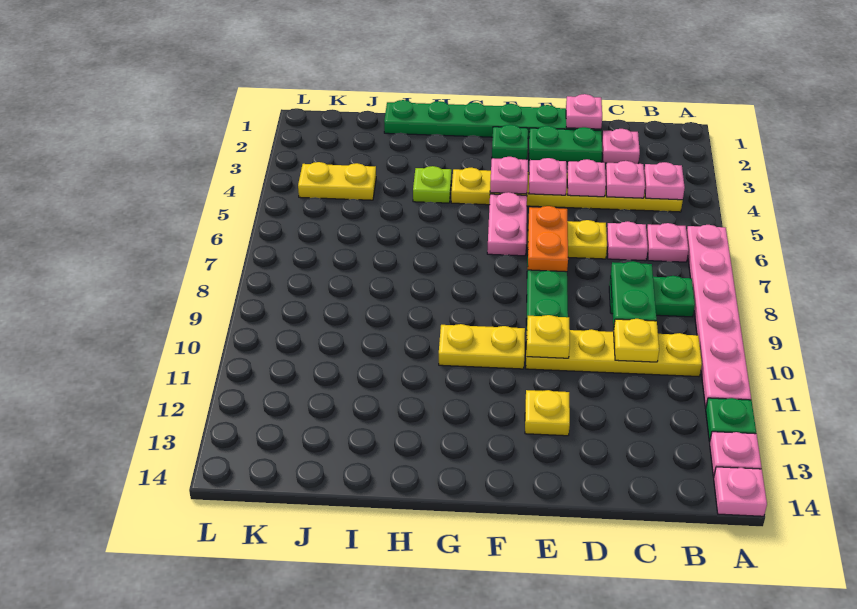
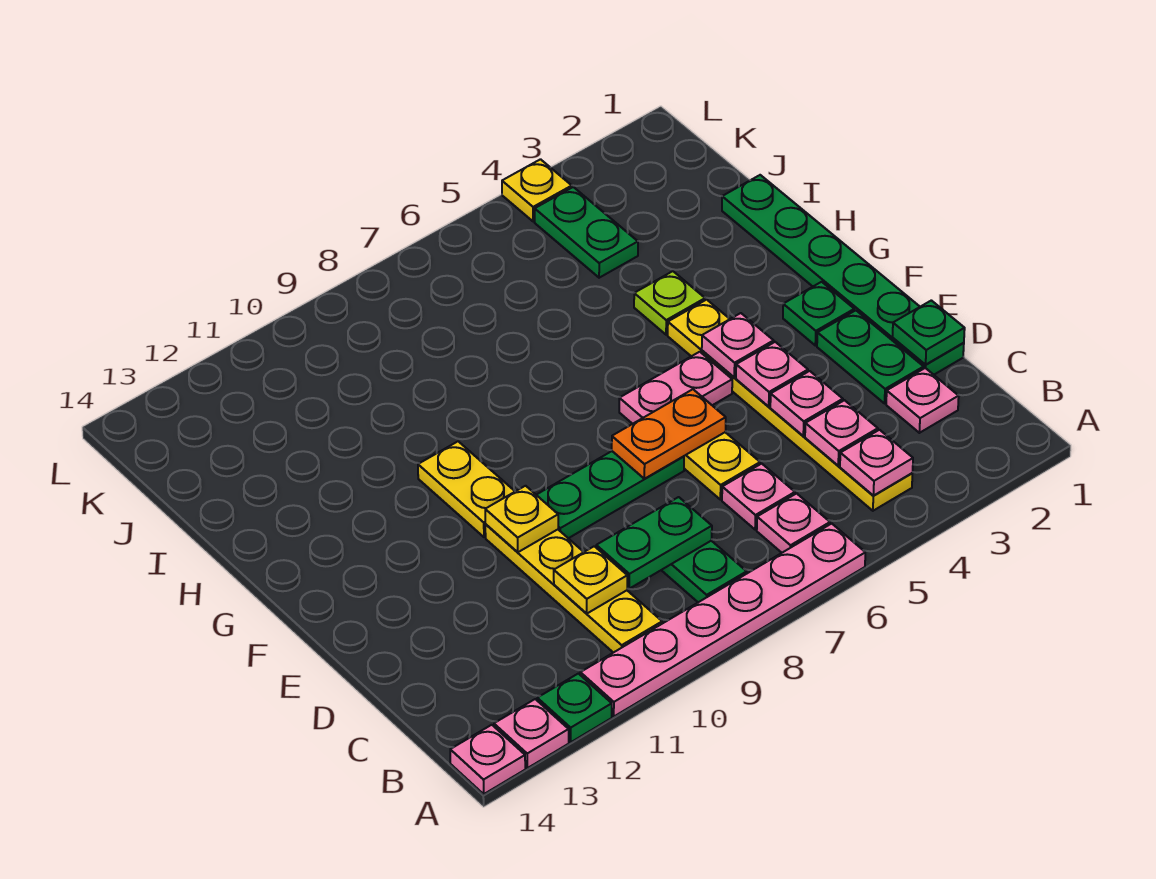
pink 1x1 plate [566,94,602,129] -> green 1x1 plate [892,300,965,365]
yellow 1x1 plate [525,390,570,436] -> yellow 1x1 plate moved to [502,159,572,221]
yellow 1x2 plate [298,162,376,200] -> green 1x2 plate [535,187,638,278]

